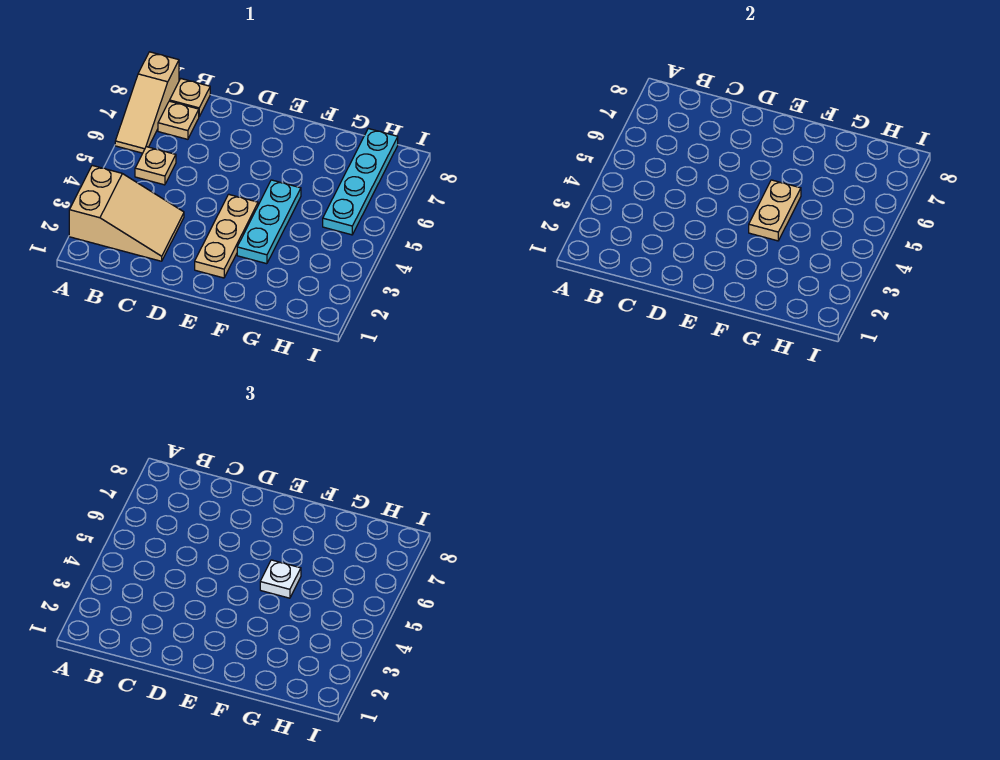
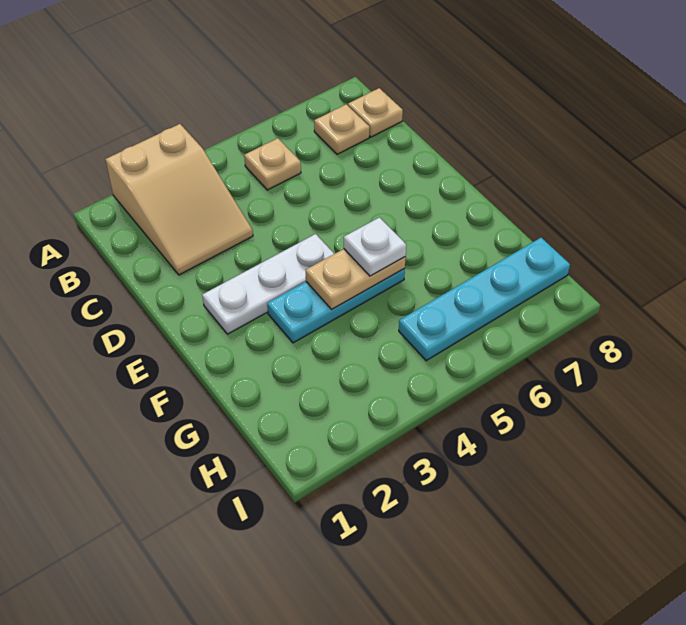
tan 1x3 slope [115,52,179,153] -> none
tan 1x3 plate [195,194,258,278] -> white 1x3 plate [202,234,334,334]

